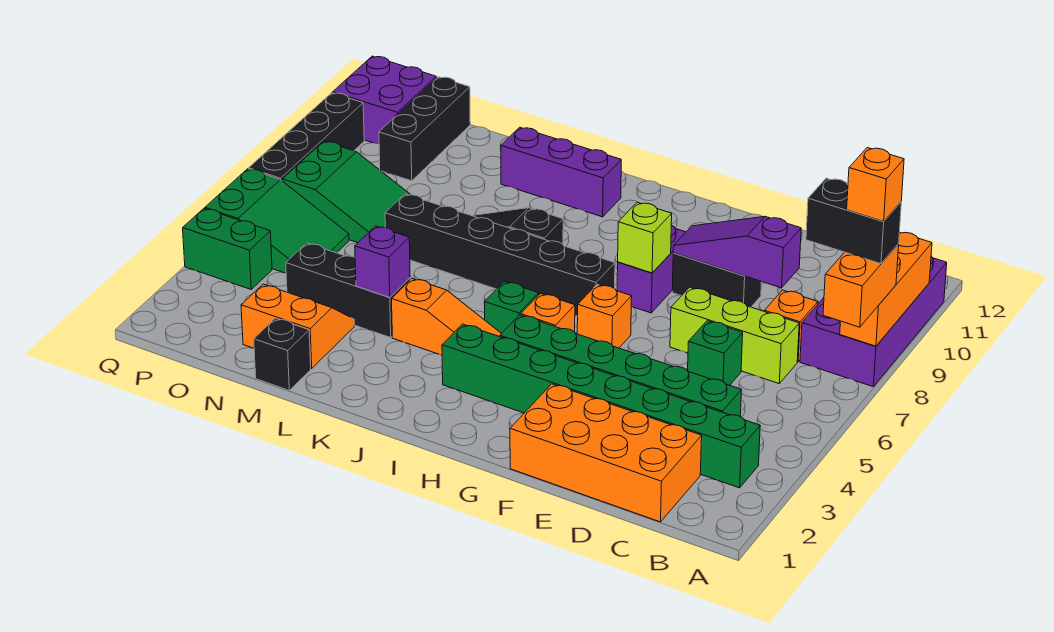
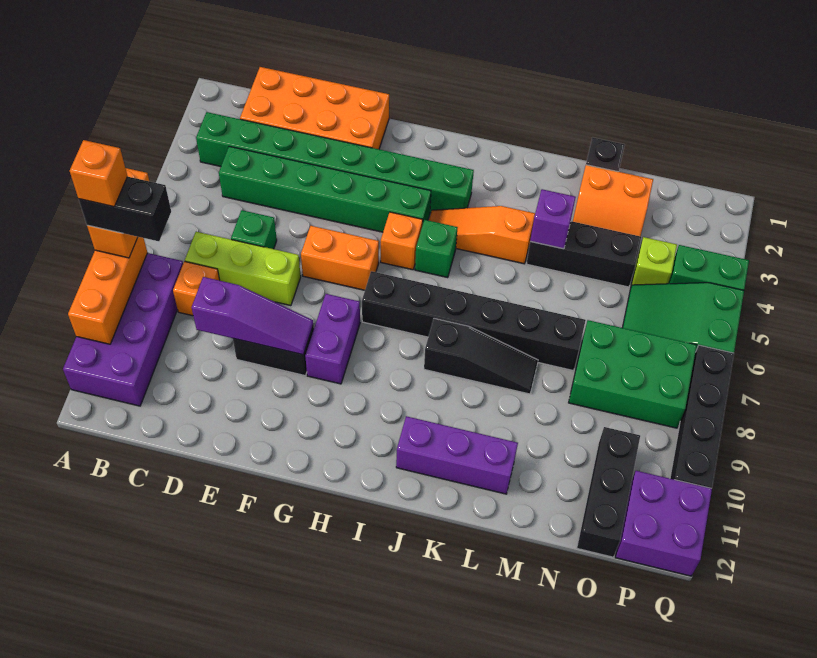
orange 1x1 brick [577,284,632,348] -> orange 1x2 brick [301,226,379,290]
lime 1x1 brick [618,202,672,273] -> lime 1x1 brick moved to [631,237,677,285]
green 2x3 slope [282,141,411,243] -> green 2x3 brick [569,320,697,428]

